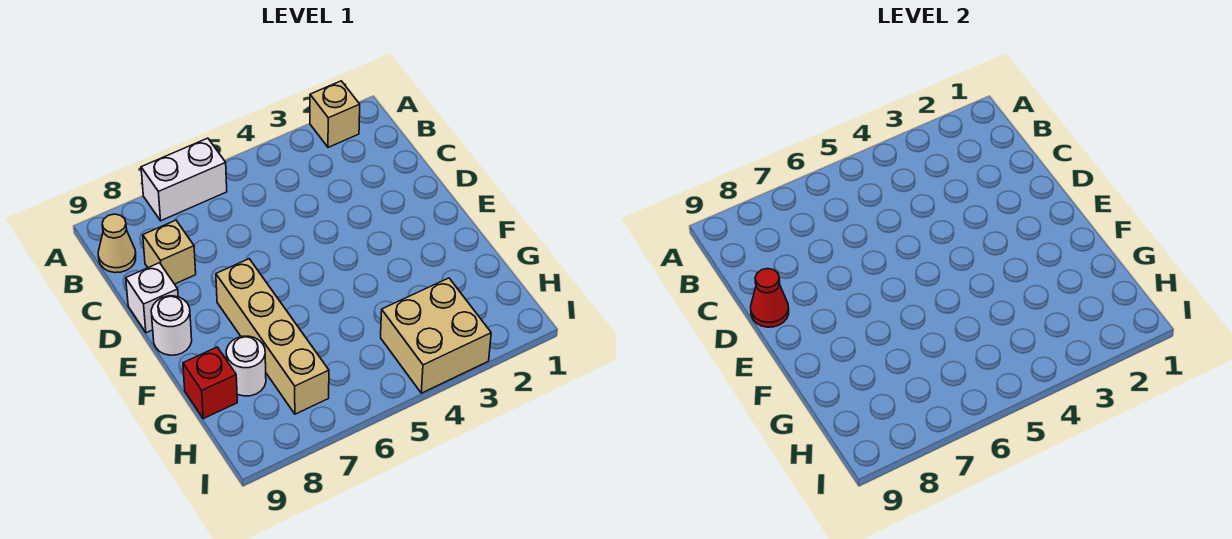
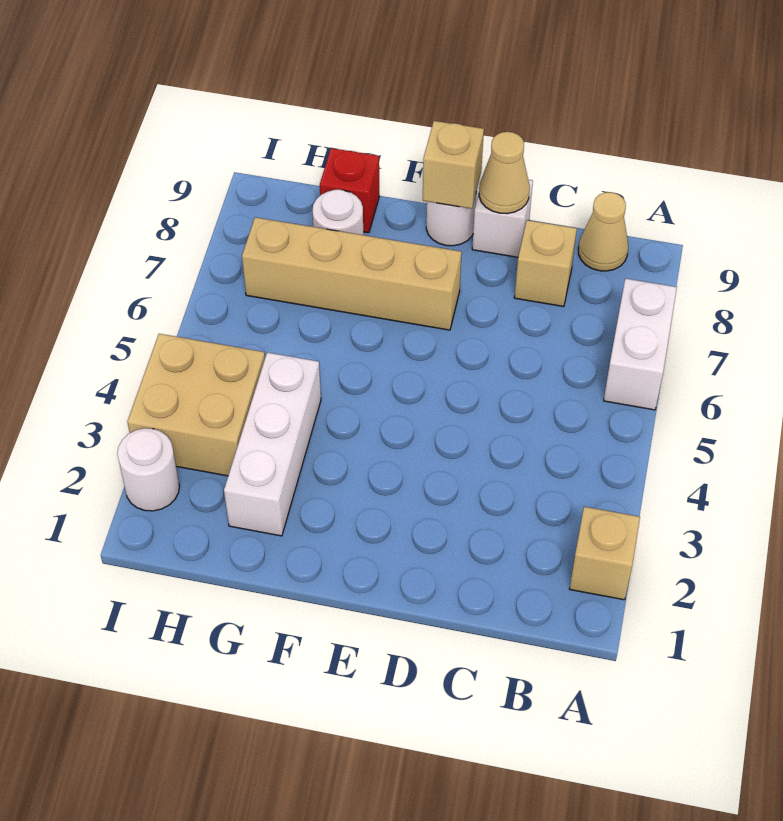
red 1x1 cone [751,269,789,327] -> tan 1x1 cone [479,132,530,214]
none -> tan 1x1 brick [423,121,484,209]
none -> white 1x3 brick [224,352,321,536]
none -> white 1x1 round brick [117,428,179,511]

